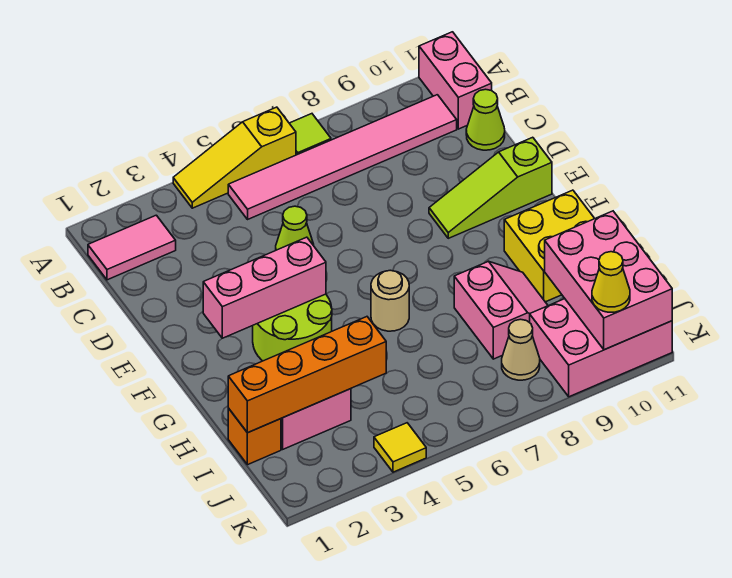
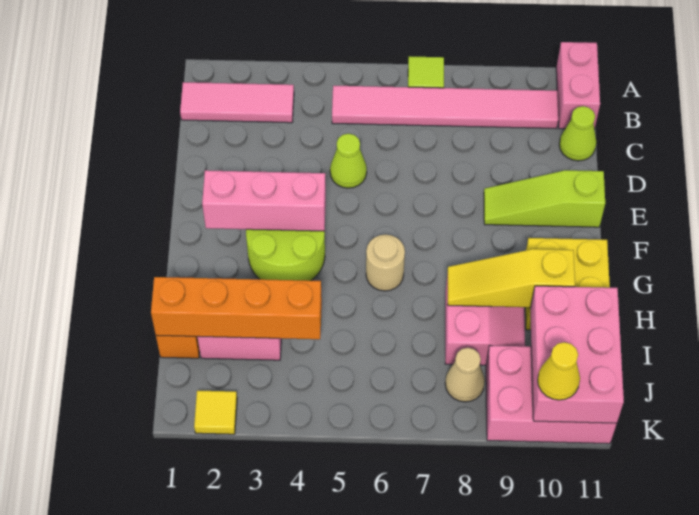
yellow 1x3 slope [173,107,296,208] -> yellow 1x3 slope moved to [448,249,575,307]
pink 1x2 tile [88,215,176,280] -> pink 1x3 tile [180,82,294,123]
yellow 1x1 tile [374,423,426,472] -> yellow 1x1 tile moved to [194,391,237,434]

